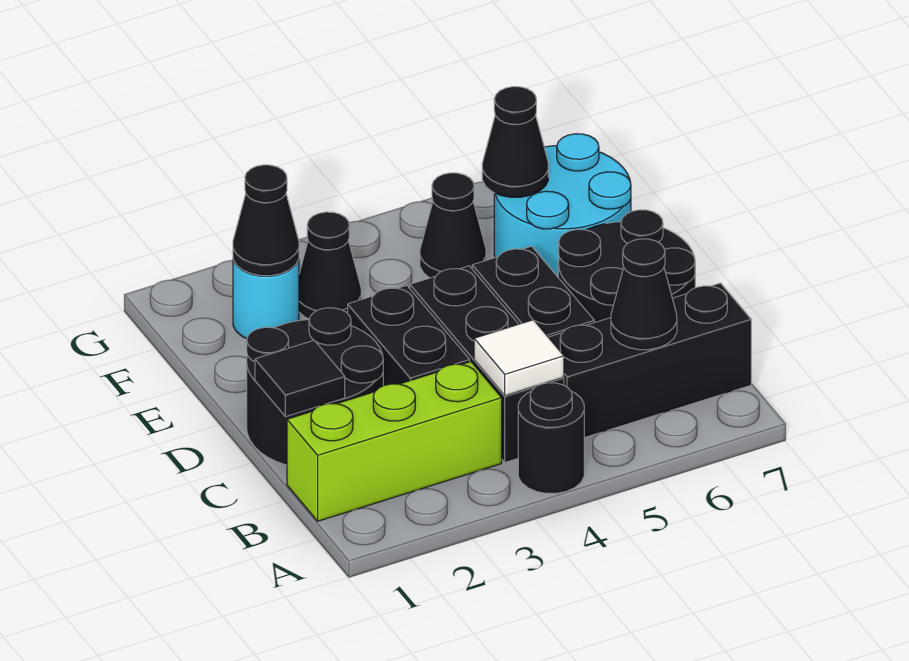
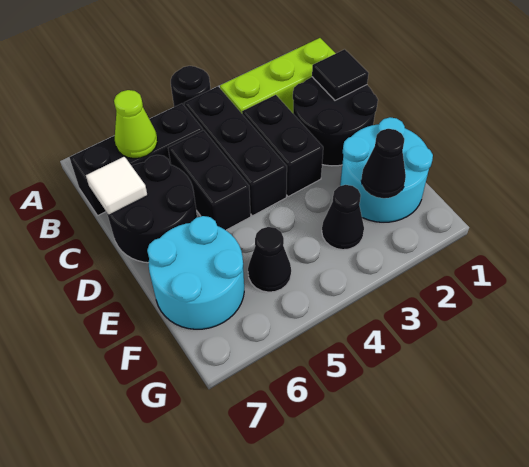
white 1x1 tile [474,320,564,396] -> white 1x1 tile moved to [86,156,148,215]
black 1x1 cone [611,239,677,350] -> lime 1x1 cone [114,90,157,159]
cyan 1x1 round brick [233,259,299,338] -> cyan 2x2 round brick [340,117,433,222]
black 1x1 cone [482,87,548,197] -> none

